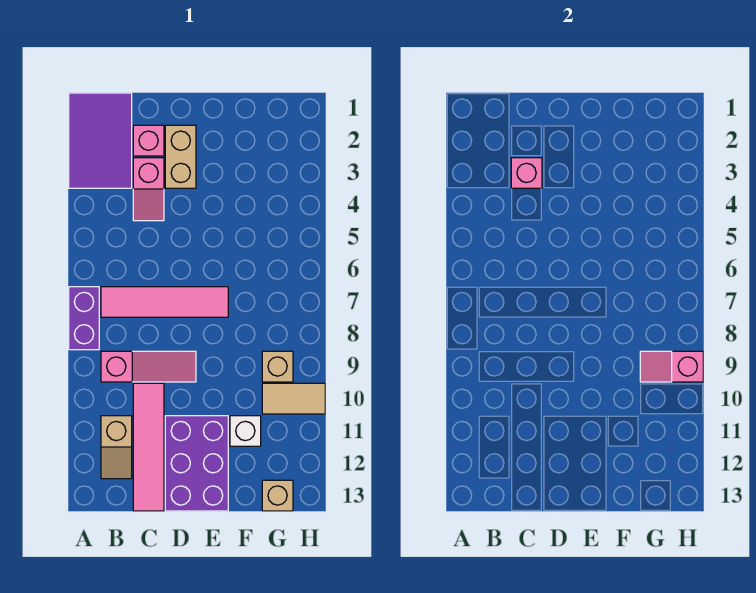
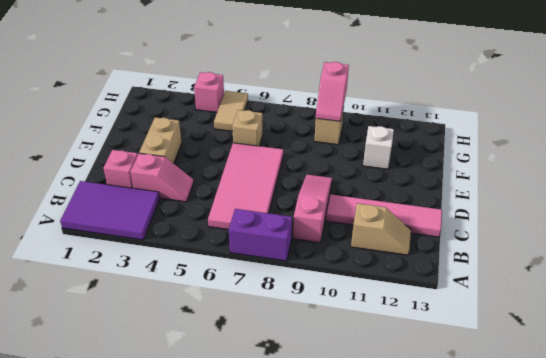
pink 1x4 tile [101,287,228,317] -> pink 2x4 tile [208,143,283,230]
pink 1x1 brick [511,158,542,188] -> pink 1x1 brick moved to [194,72,224,112]
tan 1x2 brick [165,125,196,188] -> tan 1x2 brick turned to [139,117,182,164]
purple 2x3 brick [165,416,228,511] -> none
tan 1x2 tile [262,383,325,414] -> tan 1x2 tile moved to [214,91,248,131]
tan 1x1 brick [262,480,293,511] -> tan 1x1 brick moved to [232,110,263,146]

